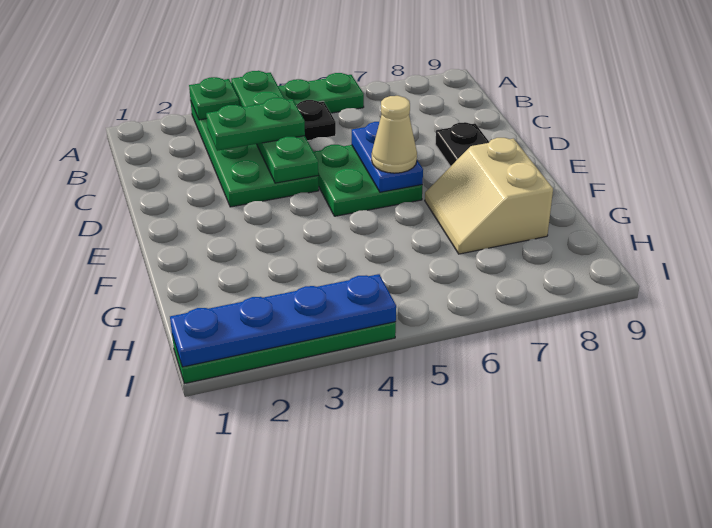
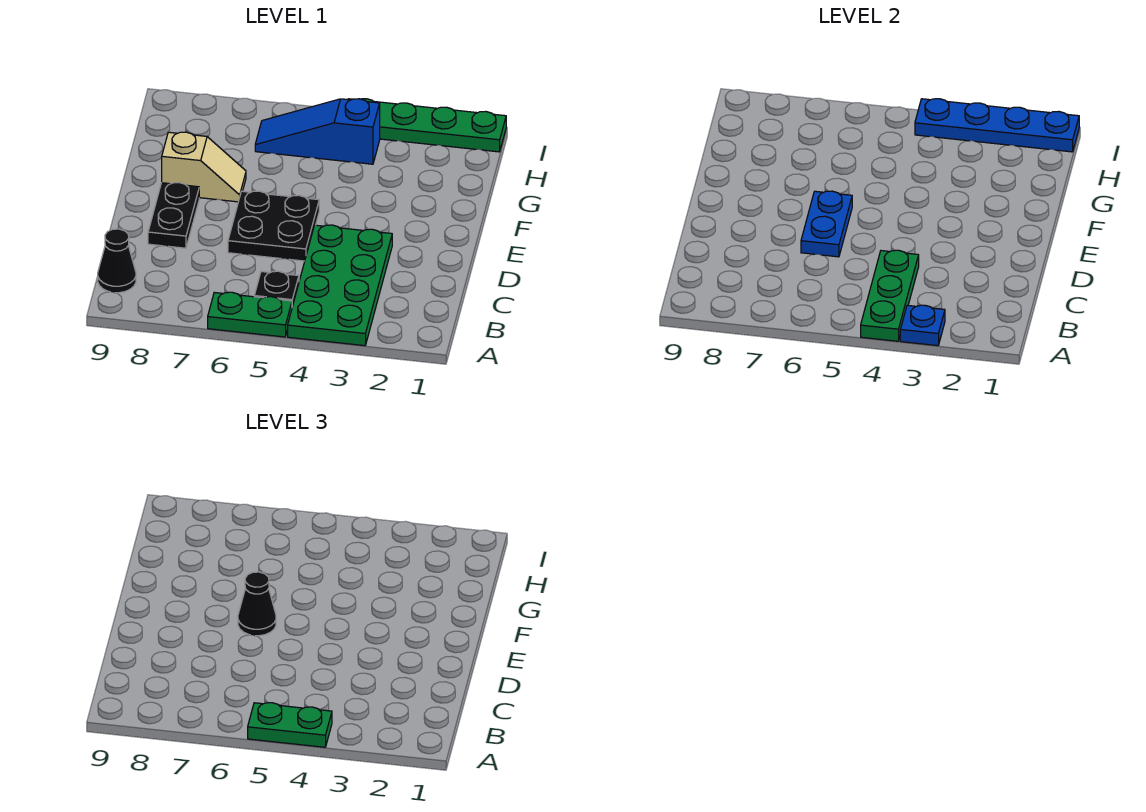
green 1x1 plate [189,77,239,120] -> blue 1x1 plate [900,305,945,346]
green 1x4 plate [231,71,318,183] -> green 1x3 plate [861,250,919,341]
none -> black 1x1 cone [98,229,136,293]
green 1x2 plate [206,98,305,151] -> green 1x2 plate moved to [248,703,332,747]
green 2x2 plate [314,145,423,216] -> black 2x2 plate [228,191,319,261]
tan 1x1 cone [372,96,417,173] -> black 1x1 cone [238,572,276,636]
tan 2x2 slope [425,138,553,254] -> tan 1x2 slope [162,132,246,202]
none -> blue 1x3 slope [255,99,380,164]

